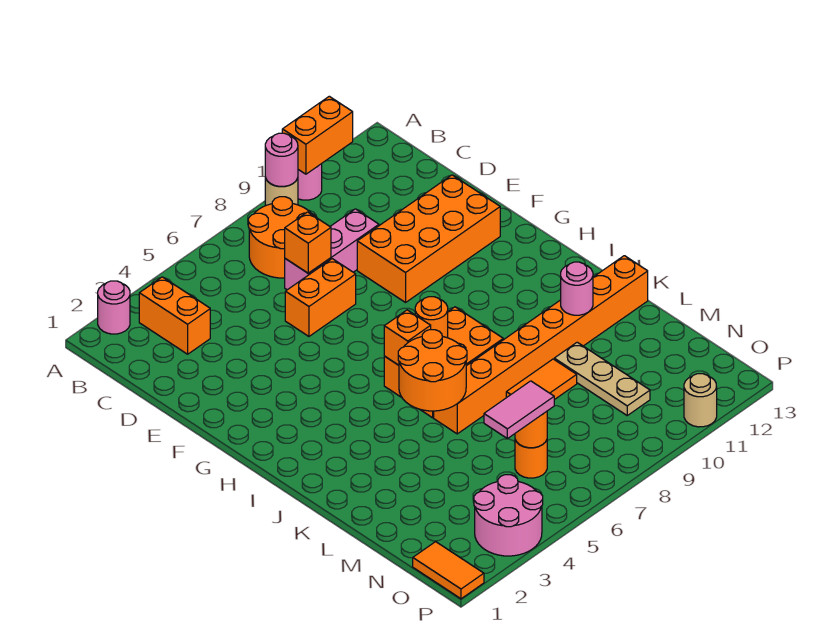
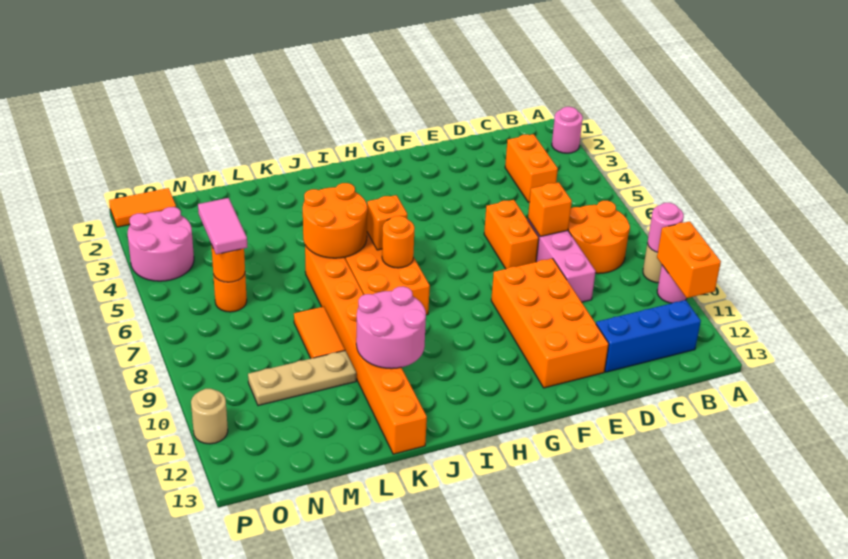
orange 1x2 brick [139,277,210,354] -> orange 1x2 brick turned to [505,134,558,202]
none -> blue 1x3 brick [596,300,701,372]
pink 1x1 round brick [561,262,593,315] -> pink 2x2 round brick [356,286,426,369]

